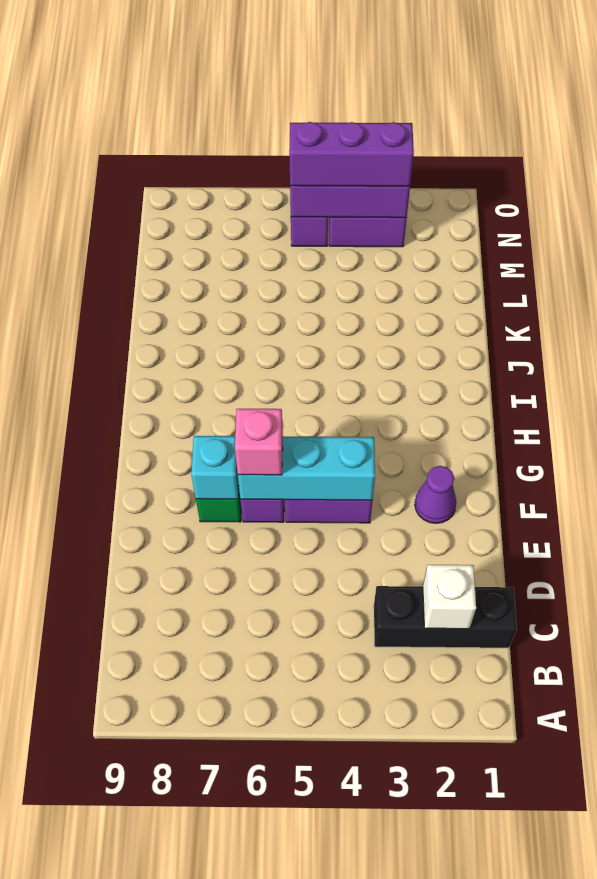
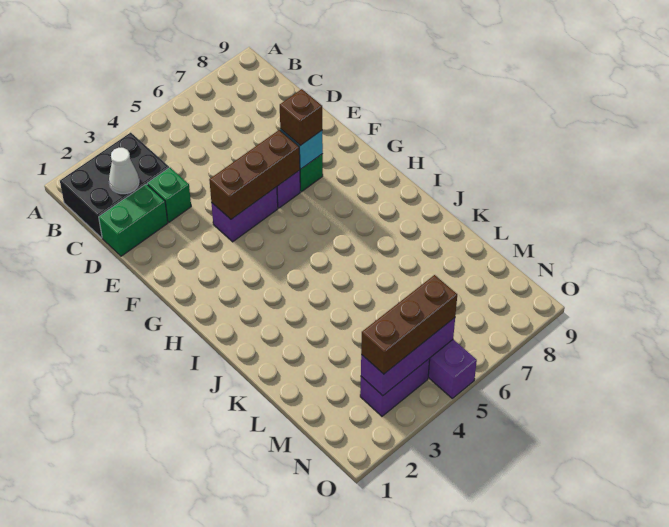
black 1x3 brick [374,586,517,648] -> black 2x3 brick [60,133,169,238]
white 1x1 brick [423,565,476,629] -> white 1x1 cone [109,148,139,194]
none -> green 1x2 brick [99,184,168,256]
none -> green 1x1 brick [147,168,191,222]
purple 1x1 cone [415,466,456,523] -> none
cyan 1x3 brick [238,436,375,500] -> brown 1x3 brick [209,130,300,219]
pink 1x1 brick [235,409,283,475] -> none
none -> brown 1x1 brick [280,89,322,146]
purple 1x3 brick [289,122,414,186] -> brown 1x3 brick [361,275,457,374]

